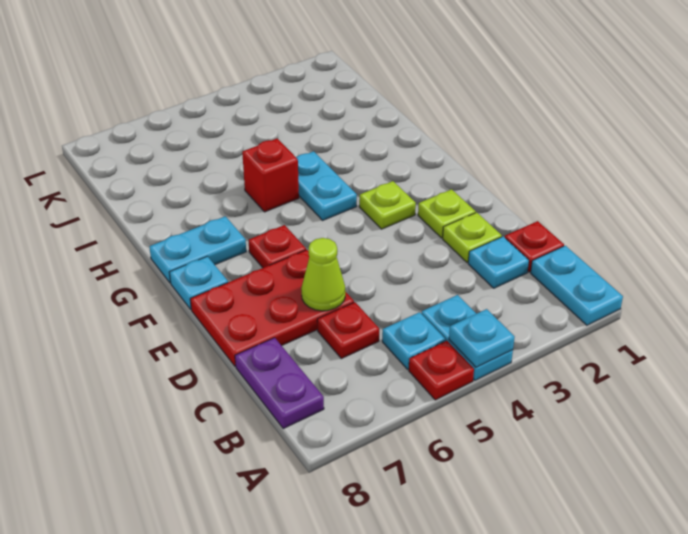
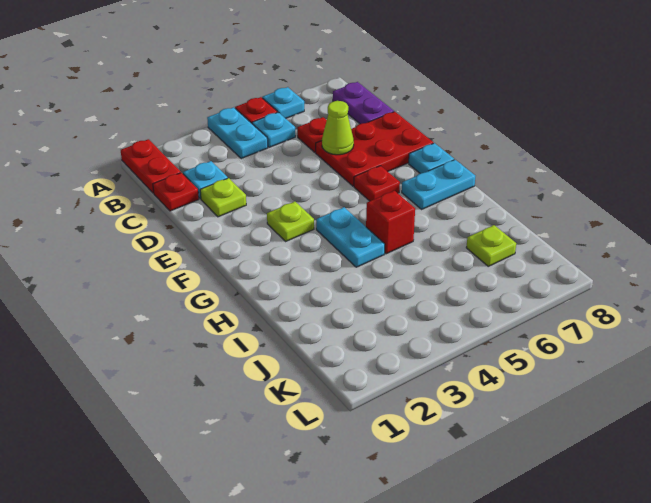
cyan 1x2 plate [531,246,623,325] -> red 1x2 plate [121,139,181,193]
cyan 1x1 plate [449,309,515,367] -> cyan 1x1 plate moved to [262,87,304,118]
lime 1x1 plate [418,189,476,238] -> lime 1x1 plate moved to [466,225,516,266]

